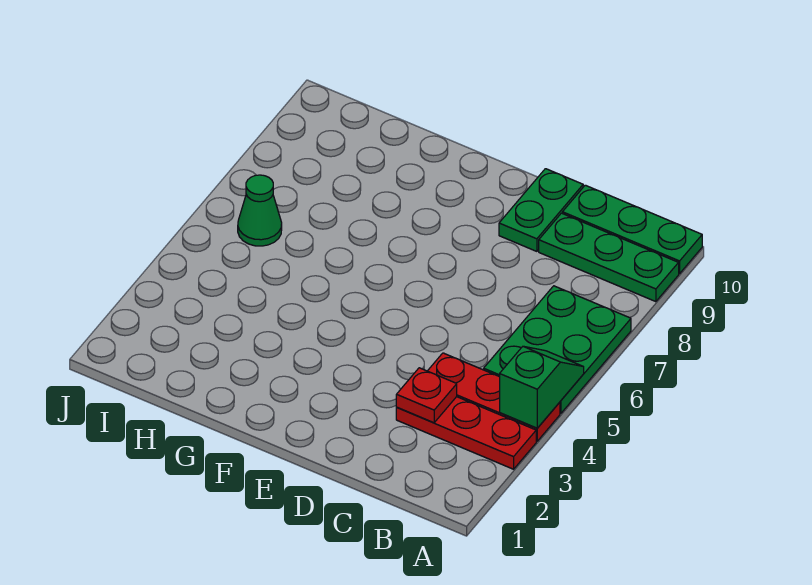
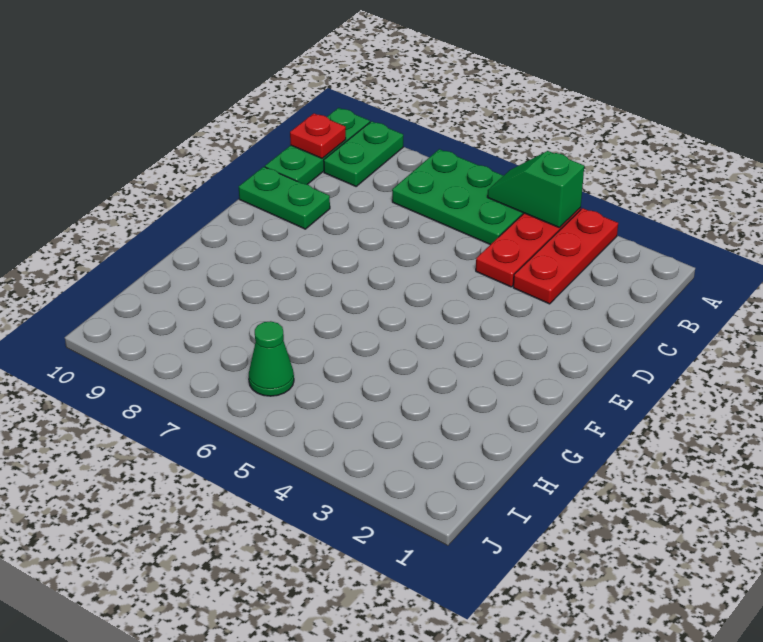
green 1x3 plate [539,213,679,302] -> green 1x2 plate [324,121,403,186]
red 1x1 plate [396,368,457,423] -> red 1x1 plate moved to [290,114,346,158]

